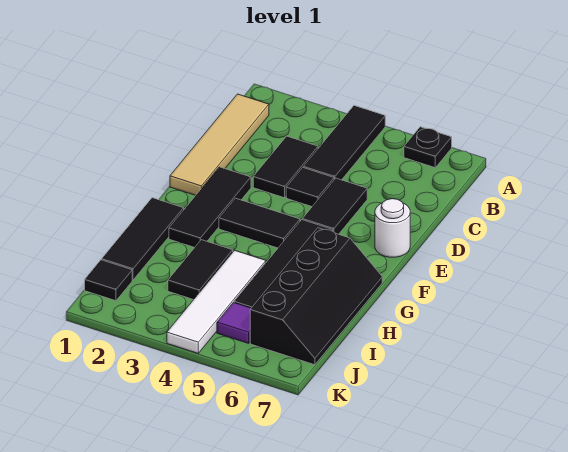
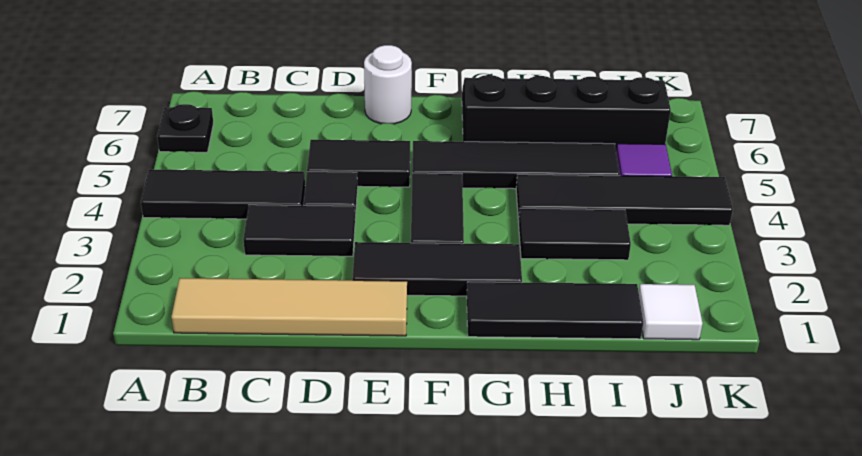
white 1x4 tile [167,250,266,353] -> black 1x4 tile [516,174,733,225]
black 1x1 tile [85,260,132,301] -> white 1x1 tile [639,284,703,340]

